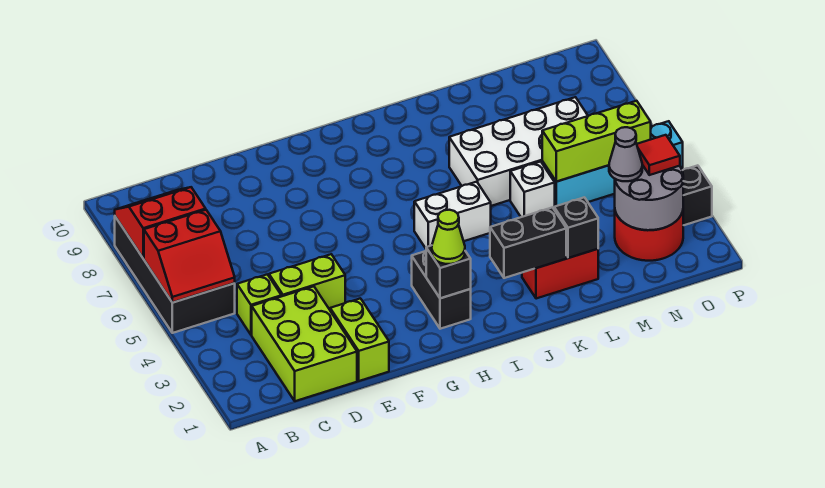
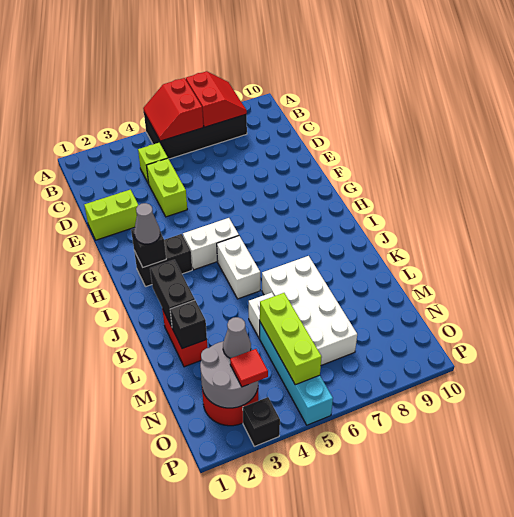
lime 2x3 brick [252,286,357,401] -> none
lime 1x1 cone [432,210,465,264] -> grey 1x1 cone [134,203,160,244]
none -> white 1x2 brick [183,218,239,270]

